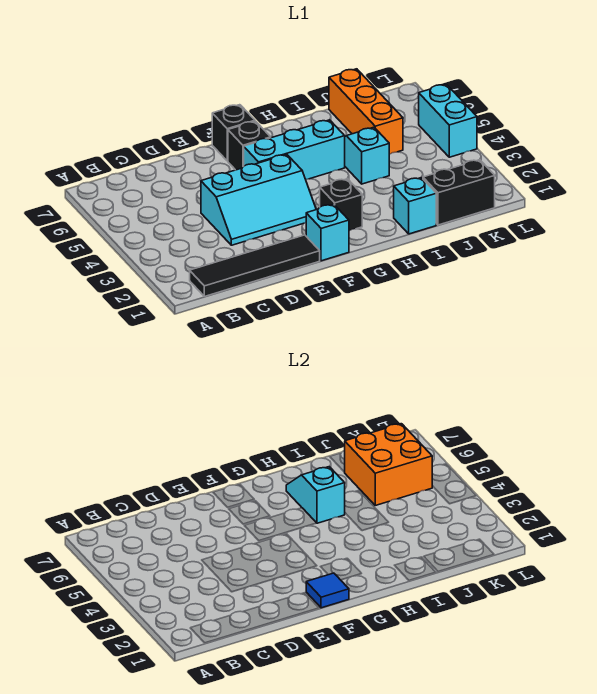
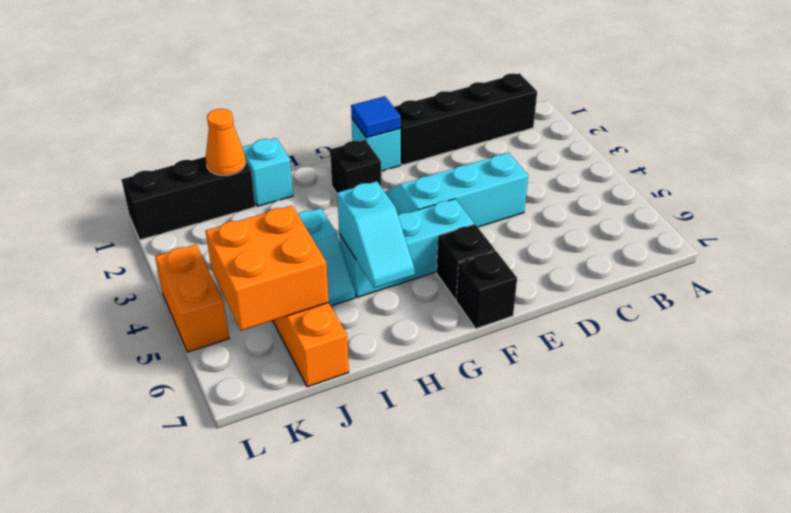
black 1x4 tile [190,235,320,296] -> black 1x4 brick [394,73,537,165]
black 1x2 brick [423,160,495,225] -> black 1x3 brick [121,157,255,240]
none -> orange 1x1 cone [206,109,246,175]
cyan 1x2 brick [419,84,477,157] -> orange 1x2 brick [155,245,229,352]

